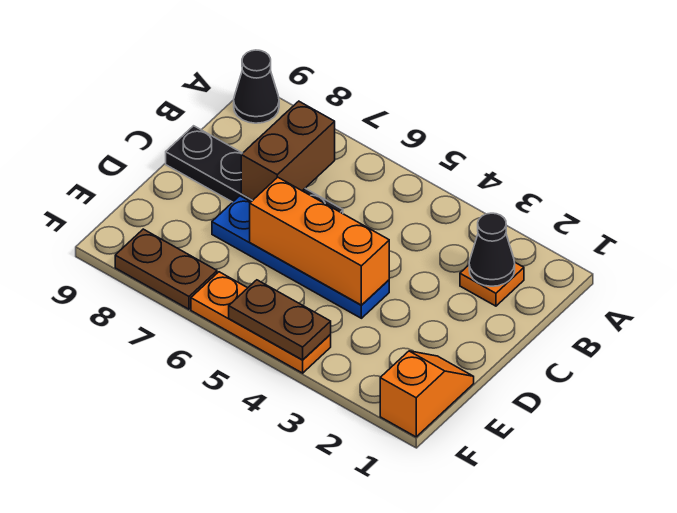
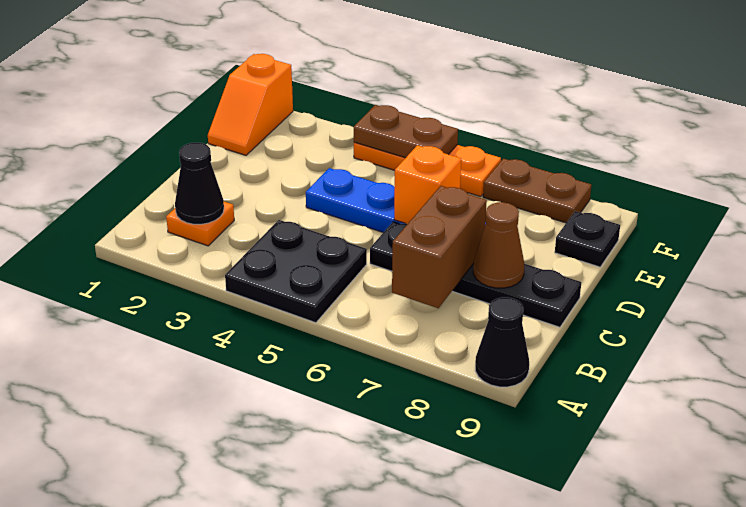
none -> black 2x2 plate [225,220,367,323]
none -> brown 1x1 cone [473,202,525,288]
orange 1x3 brick [250,177,389,305] -> orange 1x1 brick [394,145,461,224]
none -> black 1x1 plate [555,211,620,267]

